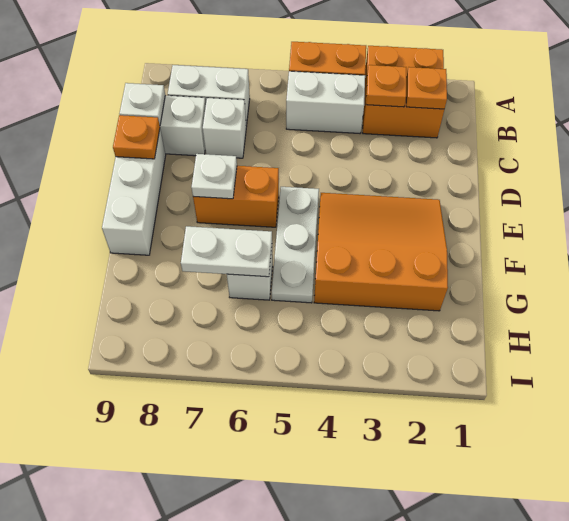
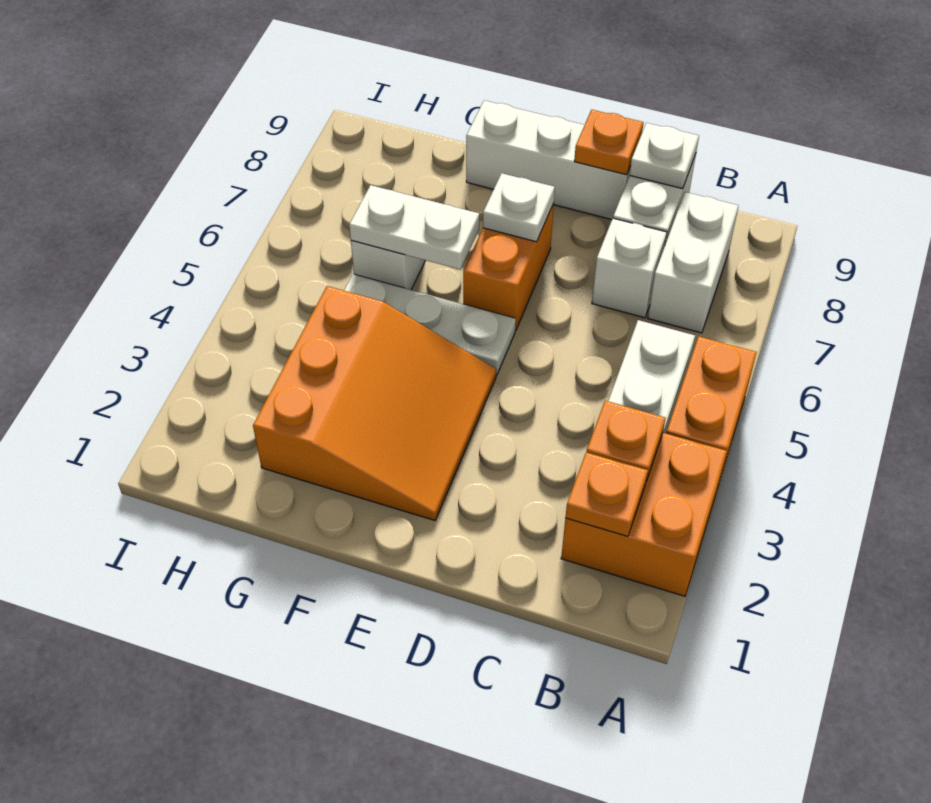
white 1x2 plate [181,226,272,277] -> white 1x2 plate turned to [349,185,479,269]

